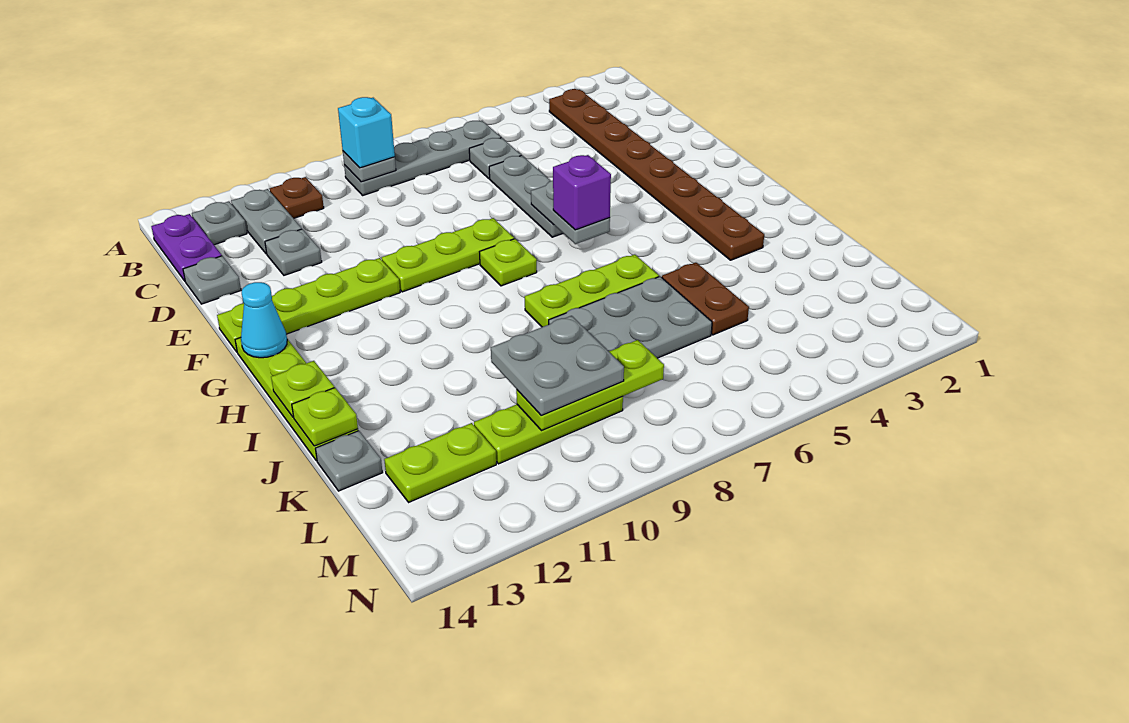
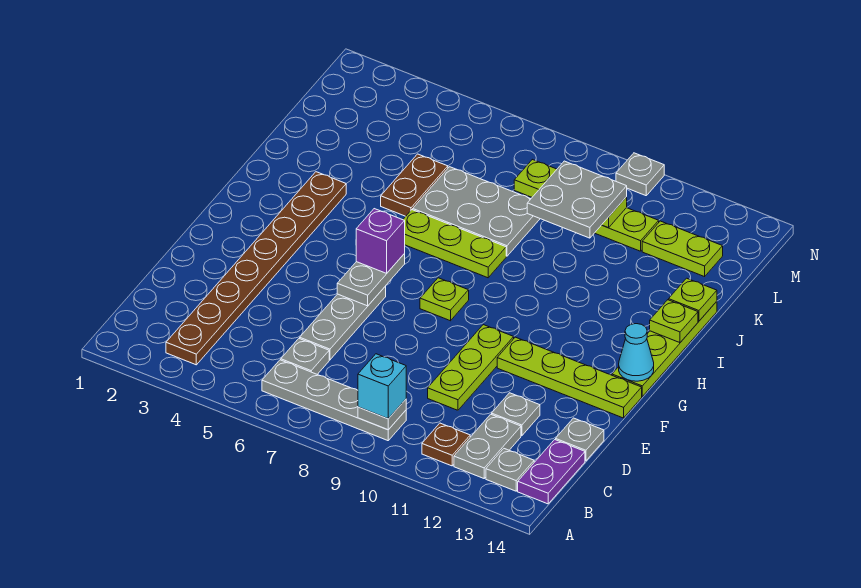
lime 1x3 plate [382,218,514,292] -> lime 1x3 plate turned to [428,325,514,410]
grey 1x1 plate [315,431,382,491] -> grey 1x1 plate moved to [616,153,664,196]

